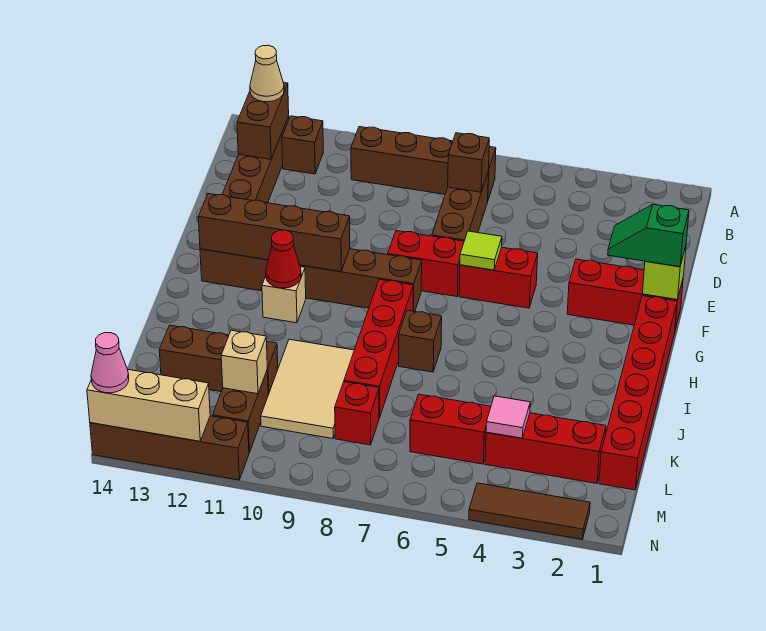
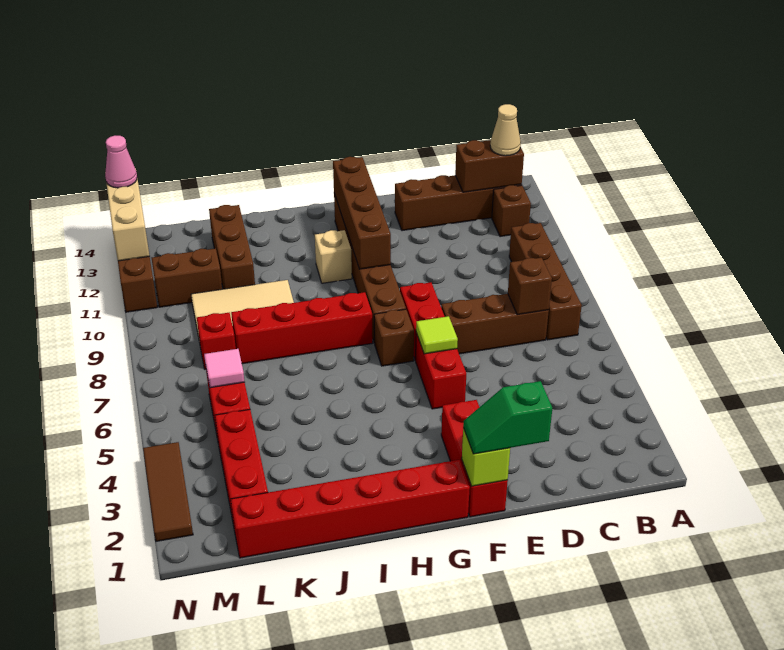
green 1x2 slope [608,204,689,267] -> green 1x2 slope turned to [463,381,552,454]
red 1x1 cone [266,230,301,288] -> none
brown 1x1 brick [399,310,442,372] -> brown 1x1 brick moved to [374,309,414,366]
pink 1x1 tile [486,396,530,438] -> pink 1x1 tile moved to [204,349,244,388]
tan 1x1 brick [221,330,267,394] -> none

